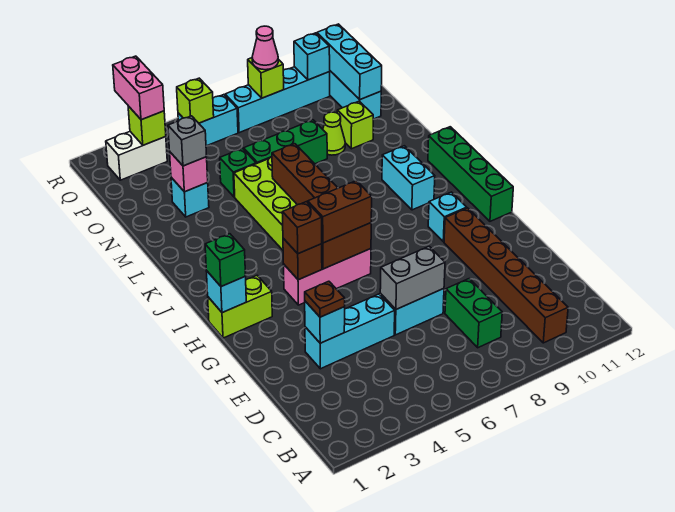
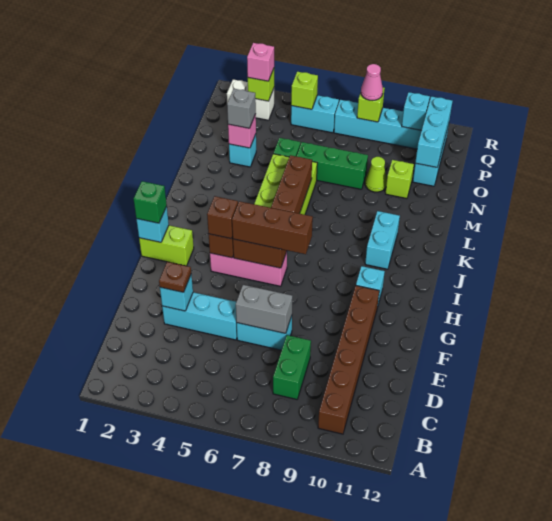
brown 1x2 brick [308,181,372,243] -> brown 1x3 brick [232,201,313,254]
green 1x4 brick [428,127,513,221] -> none
pink 1x2 brick [113,56,164,120] -> pink 1x1 brick [247,43,274,81]

